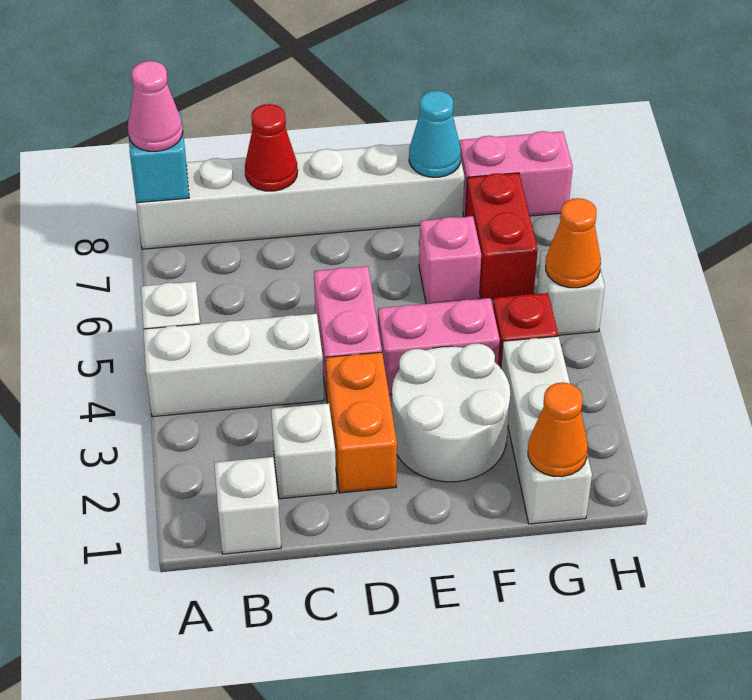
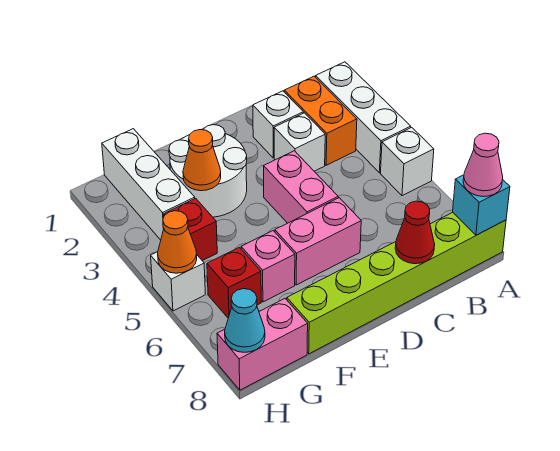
white 1x3 brick [143,314,324,417] -> white 1x3 brick turned to [316,62,411,173]
white 1x6 brick [136,144,464,249] -> lime 1x6 brick [287,212,506,354]
white 1x1 brick [214,457,281,554] -> white 1x1 brick moved to [274,113,325,171]
orange 1x2 brick [326,352,397,493] -> orange 1x2 brick moved to [284,76,357,165]
pink 1x2 brick [378,298,500,395] -> pink 1x2 brick moved to [275,198,361,285]
cyan 1x1 cone [409,91,461,177] -> cyan 1x1 cone moved to [225,289,265,352]
orange 1x1 cone [528,382,588,477] -> orange 1x1 cone moved to [183,130,221,191]
red 1x2 brick [465,173,538,299] -> red 1x1 brick [207,247,261,318]

